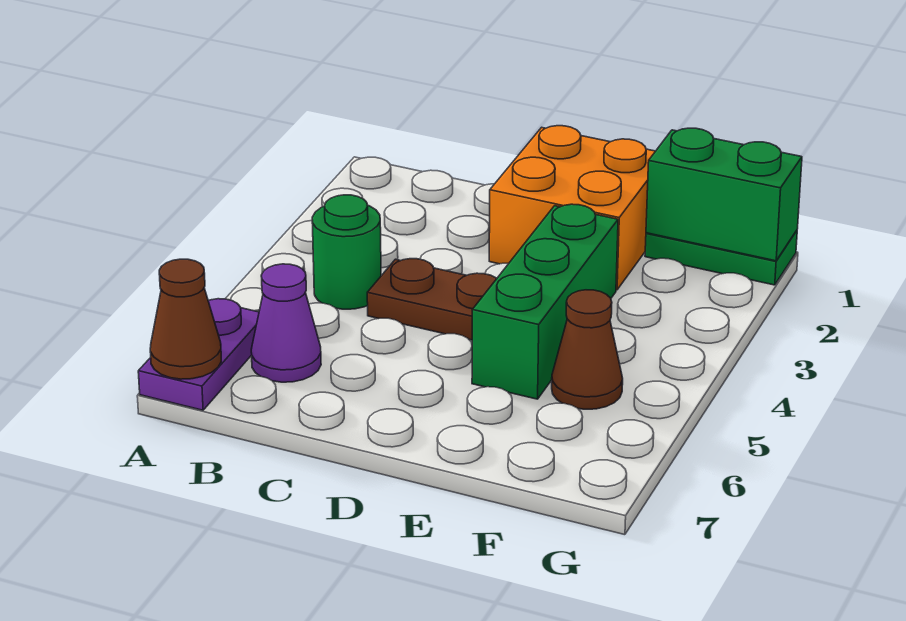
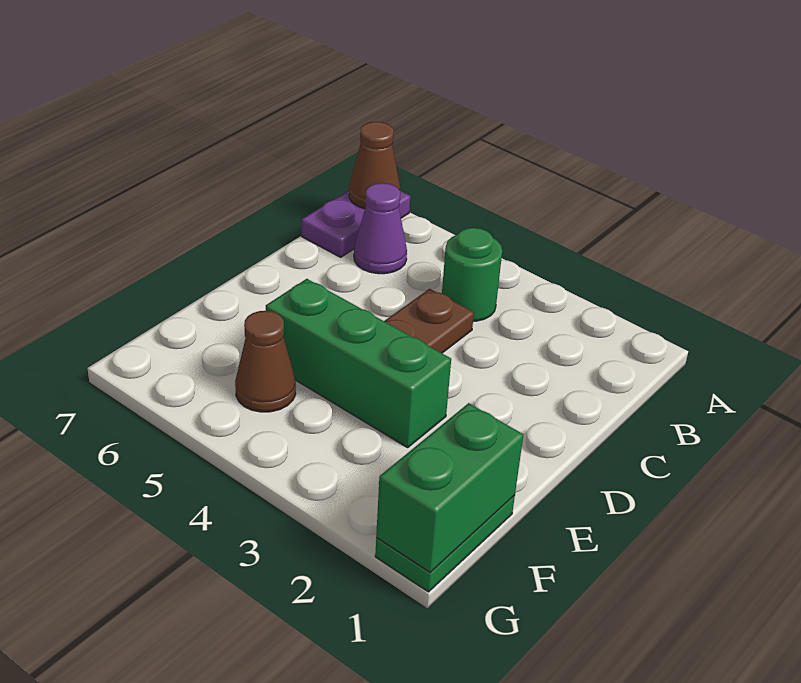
purple 1x2 plate [138,299,259,410] -> purple 1x2 plate turned to [302,191,410,257]
orange 2x2 brick [489,126,655,290] -> none

